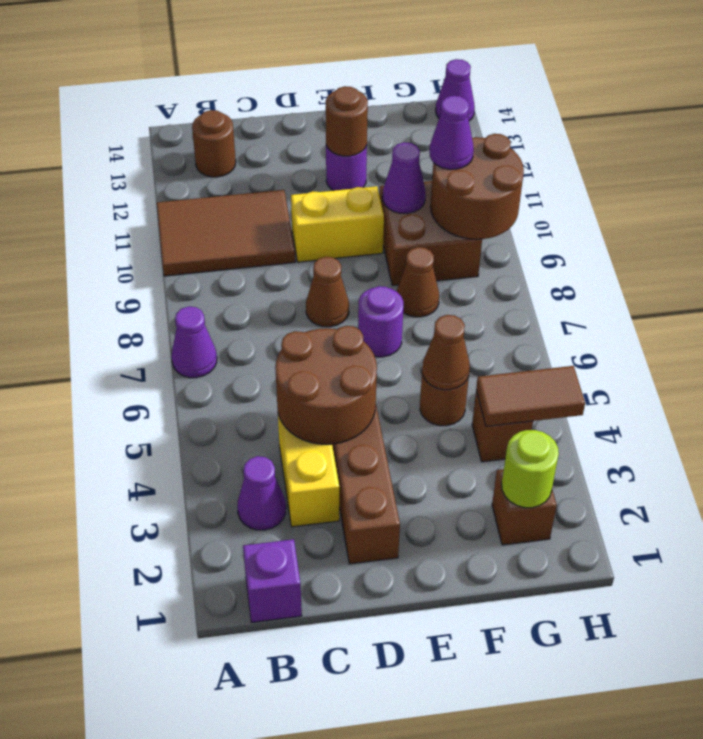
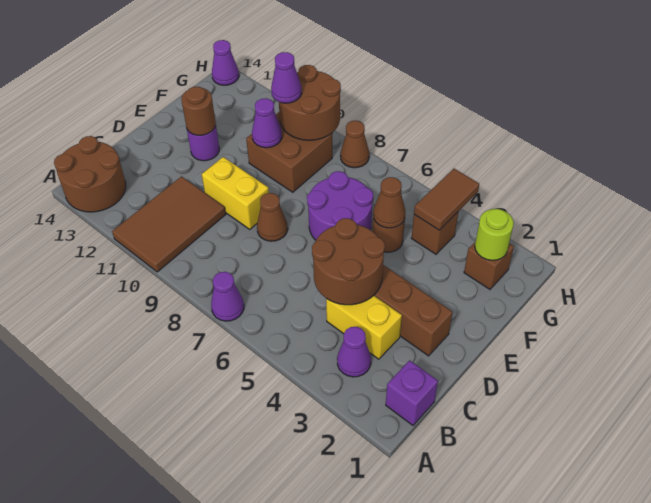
brown 1x1 round brick [192,110,236,177] -> brown 2x2 round brick [54,136,126,212]
yellow 1x2 brick [291,186,384,262] -> yellow 1x2 brick turned to [202,157,269,229]
purple 1x1 round brick [358,286,404,357] -> purple 2x2 round brick [307,171,373,240]
brown 1x1 cone [397,247,439,317] -> brown 1x1 cone moved to [340,121,369,168]

